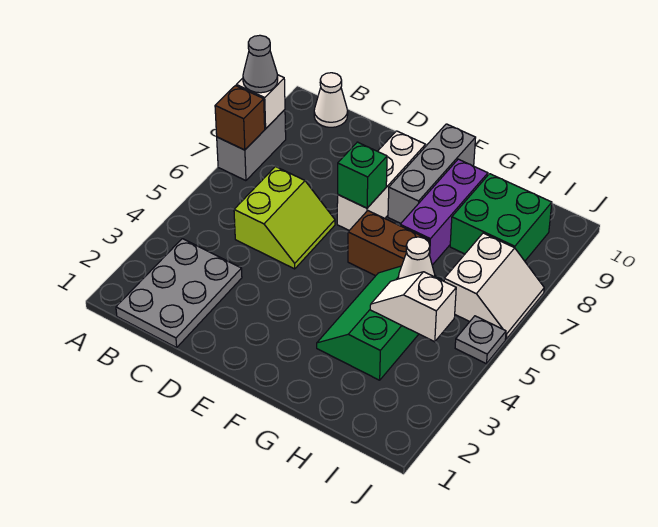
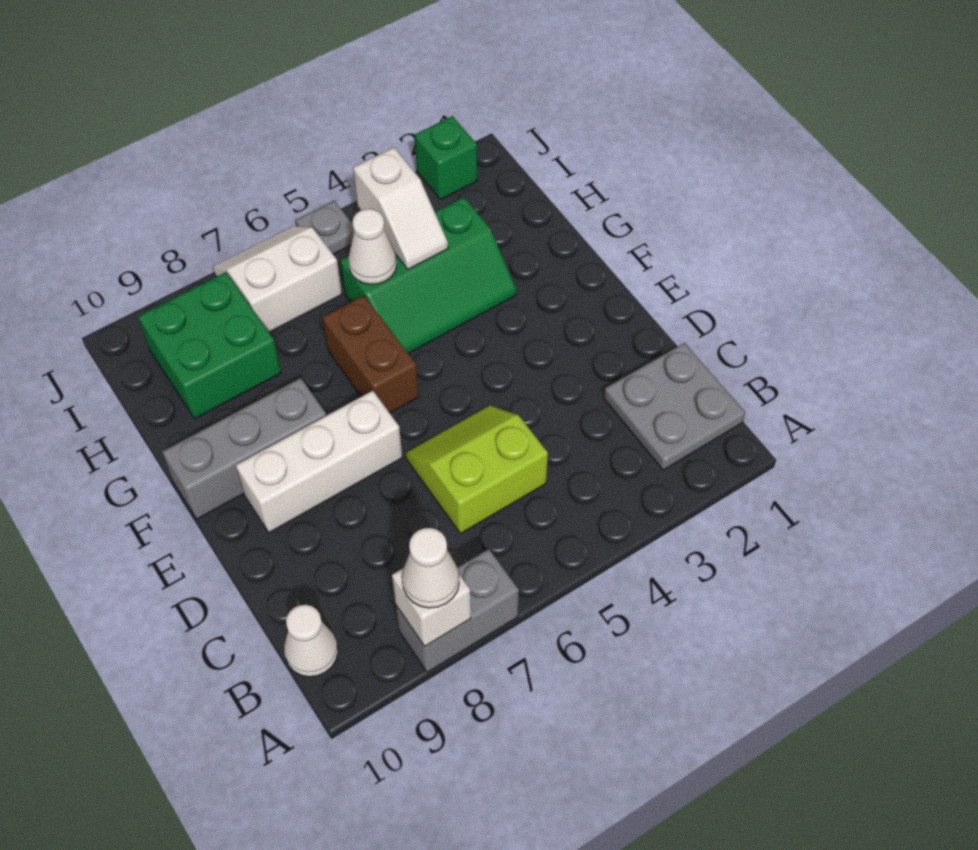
brown 1x1 brick [215,86,265,150] -> none
grey 1x1 cone [243,35,278,93] -> white 1x1 cone [402,528,459,608]
grey 2x3 plate [116,239,242,348] -> grey 2x2 plate [604,343,745,470]
green 1x1 brick [338,142,387,208] -> green 1x1 brick moved to [415,116,477,200]
purple 1x3 brick [400,159,488,265] -> none

